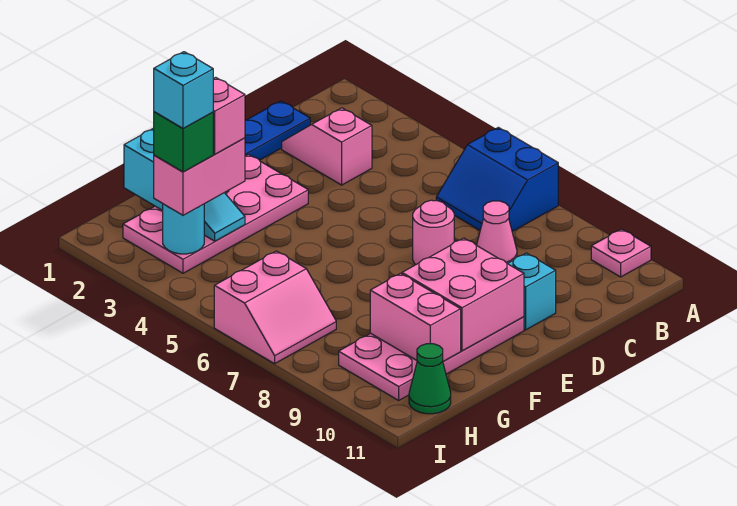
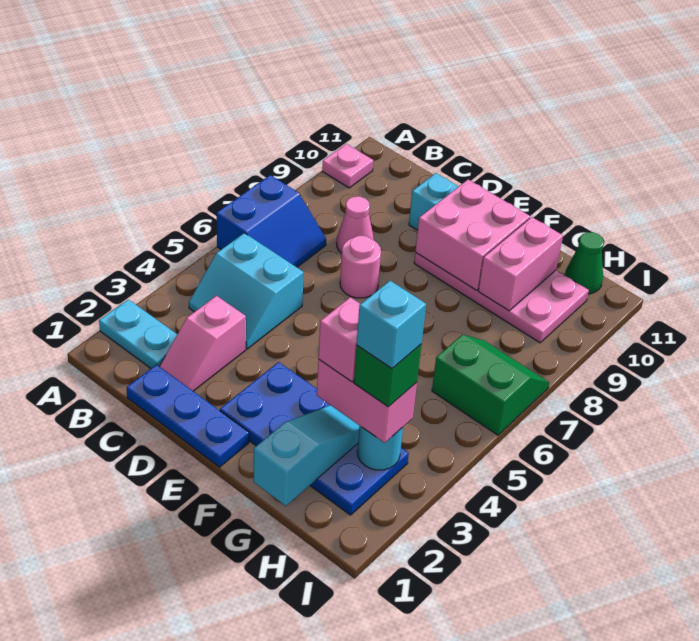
none -> cyan 1x2 plate [99,299,177,368]
none -> cyan 2x2 slope [189,233,304,349]
pink 2x4 plate [123,154,308,273] -> blue 2x4 plate [220,362,409,515]
pink 2x2 slope [214,251,336,364] -> green 2x2 slope [432,334,549,435]

